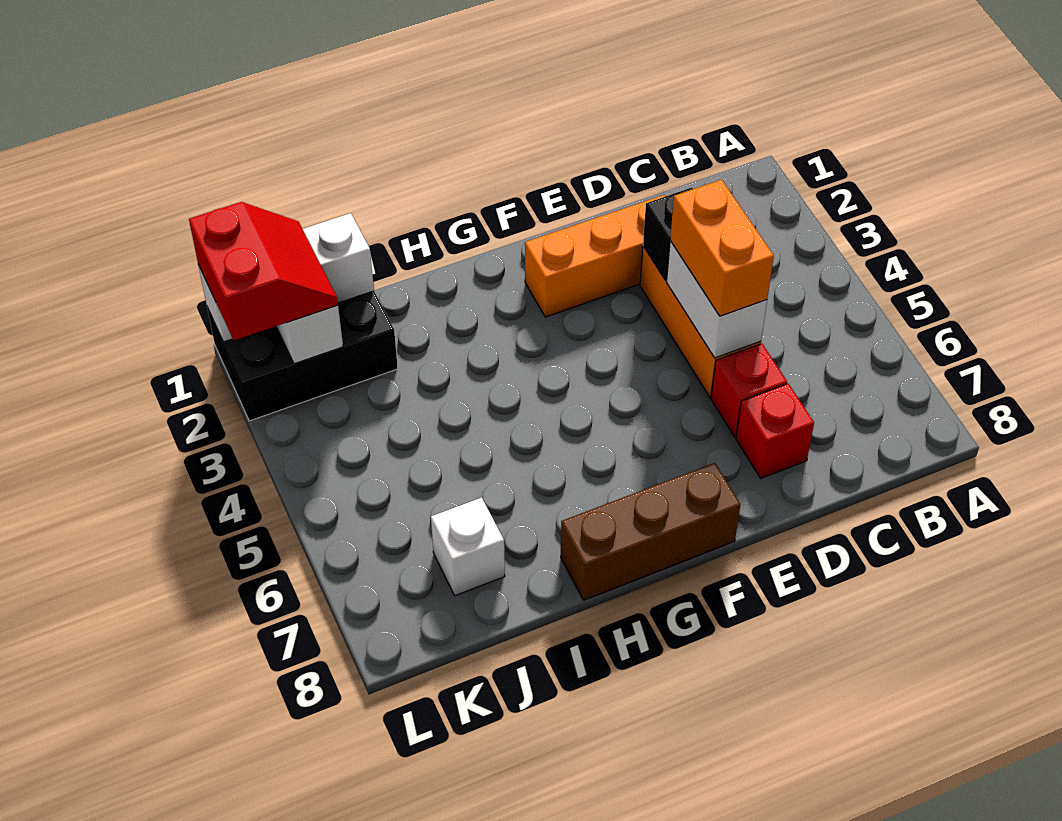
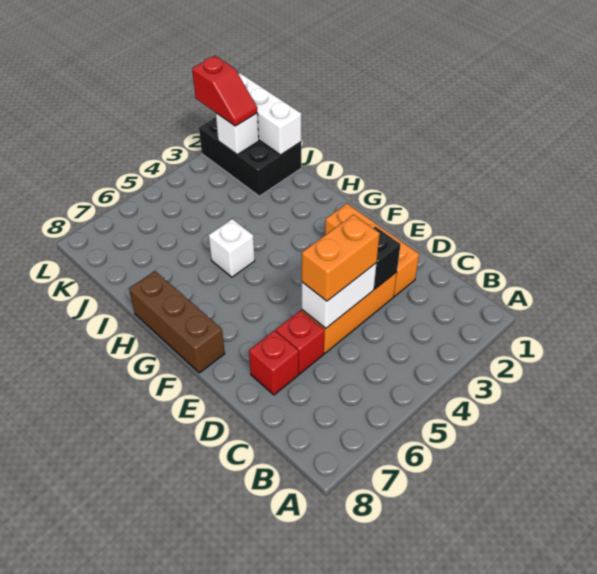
white 1x1 brick [431,498,505,596] -> white 1x1 brick moved to [209,219,255,277]
red 2x2 slope [189,202,338,340] -> red 1x2 slope [192,56,257,126]

